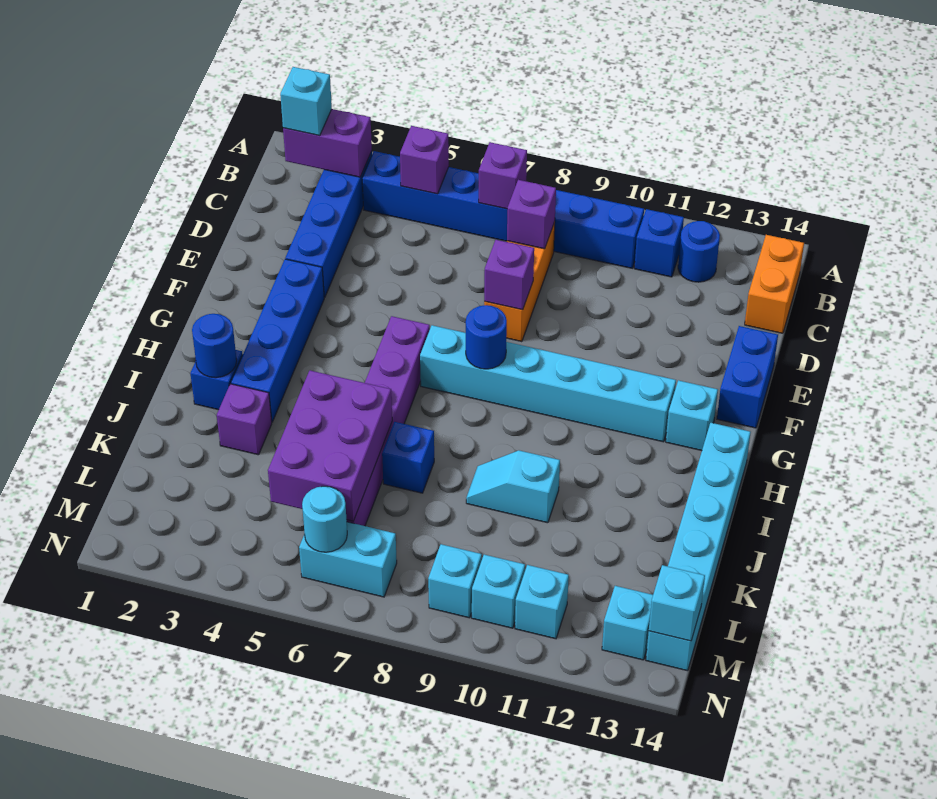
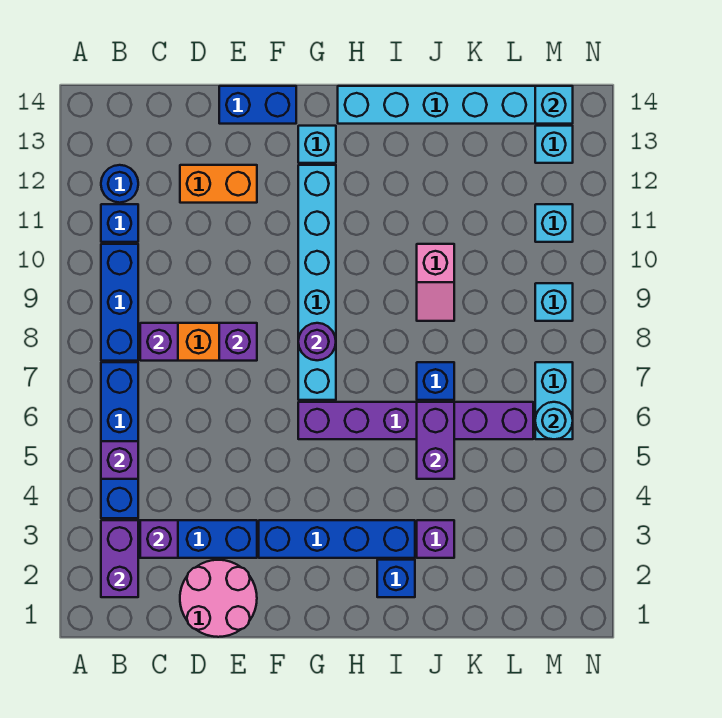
cyan 1x1 brick [280,67,332,136] -> none
purple 1x1 brick [479,142,527,209] -> purple 1x1 brick moved to [140,520,178,558]
orange 1x2 brick [745,235,804,333] -> orange 1x2 brick moved to [180,165,257,203]
none -> pink 2x2 round brick [180,560,257,637]
blue 1x1 round brick [465,305,507,369] -> purple 1x1 round brick [298,323,336,360]
blue 1x1 round brick [192,314,237,378] -> none
purple 2x3 brick [268,371,392,521] -> purple 1x2 brick [417,402,454,479]
cyan 1x2 slope [466,450,560,523] -> pink 1x2 slope [417,244,454,321]
cyan 1x1 brick [472,555,525,628] -> none

